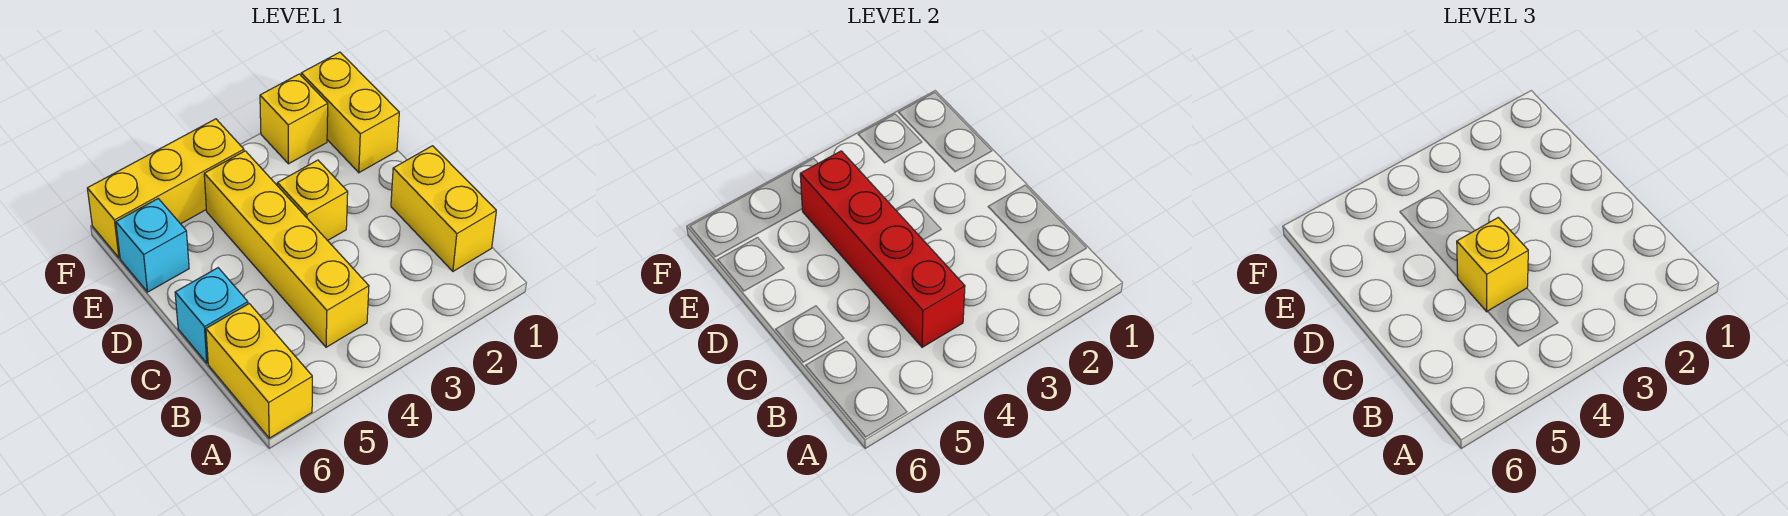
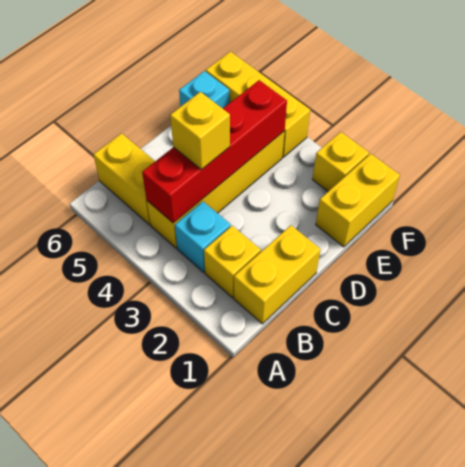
yellow 1x2 brick [206,304,312,438] -> yellow 1x2 brick turned to [94,133,155,225]
cyan 1x1 brick [175,268,248,363] -> cyan 1x1 brick moved to [175,202,231,272]
yellow 1x1 brick [277,160,348,241] -> yellow 1x1 brick moved to [204,226,261,298]

